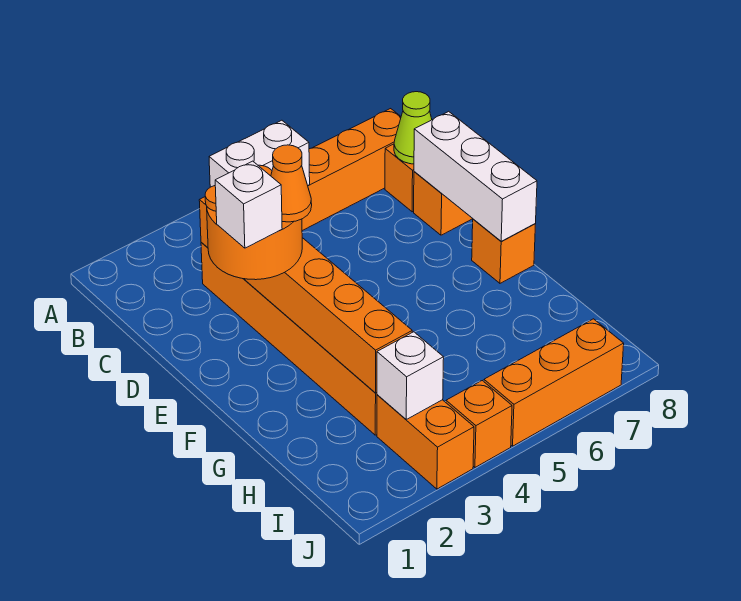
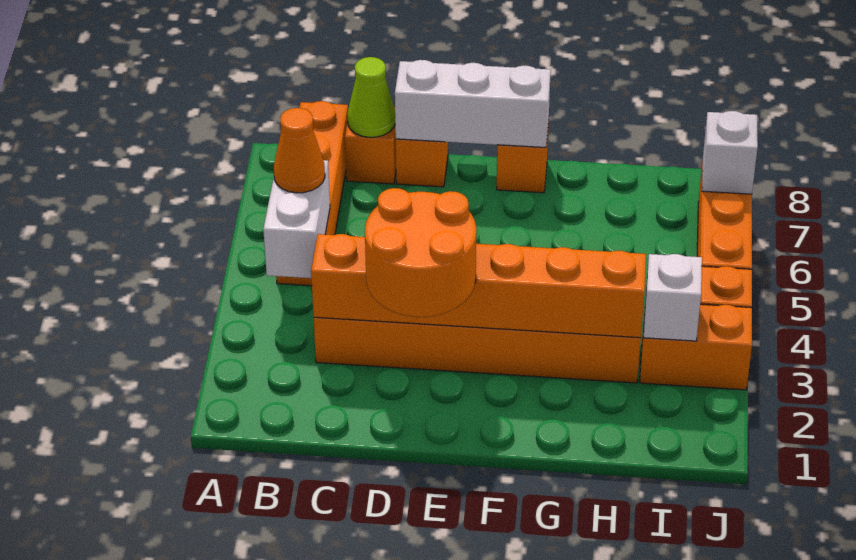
white 1x1 brick [215,161,282,248] -> white 1x1 brick moved to [702,111,758,194]
orange 1x1 cone [271,145,312,222] -> orange 1x1 cone moved to [274,108,325,193]

